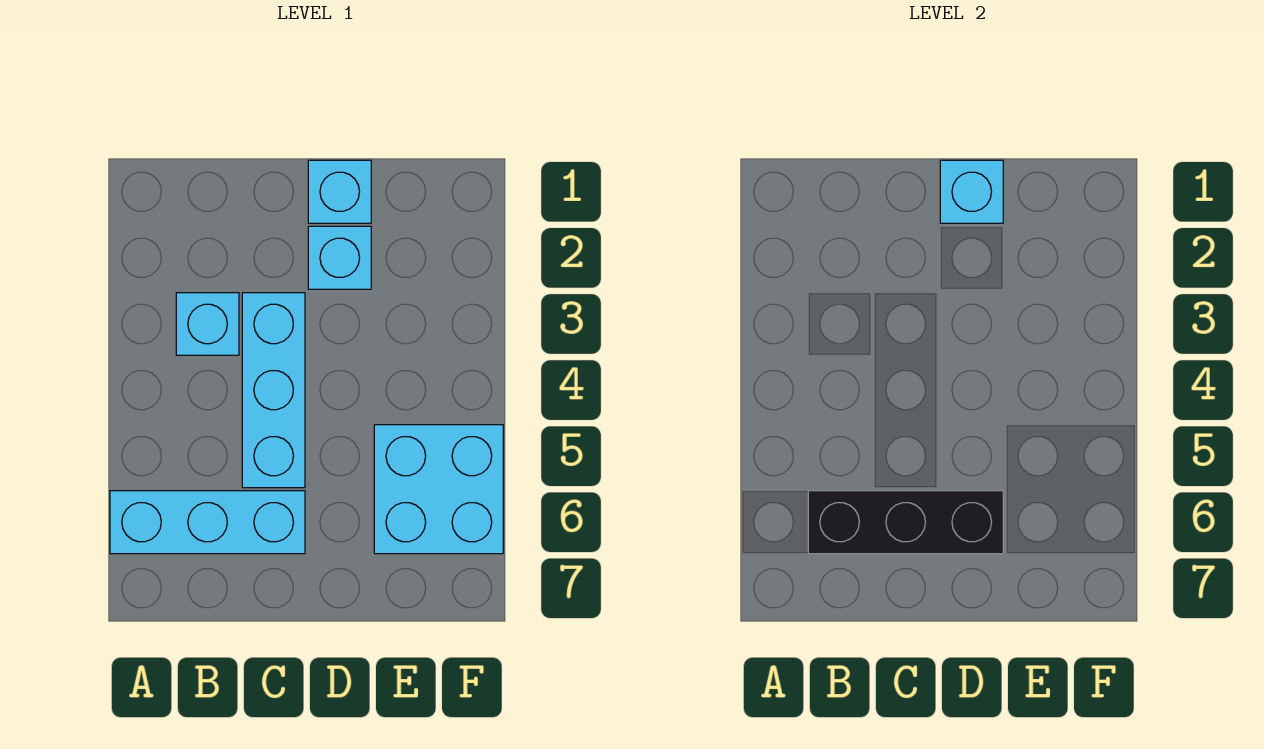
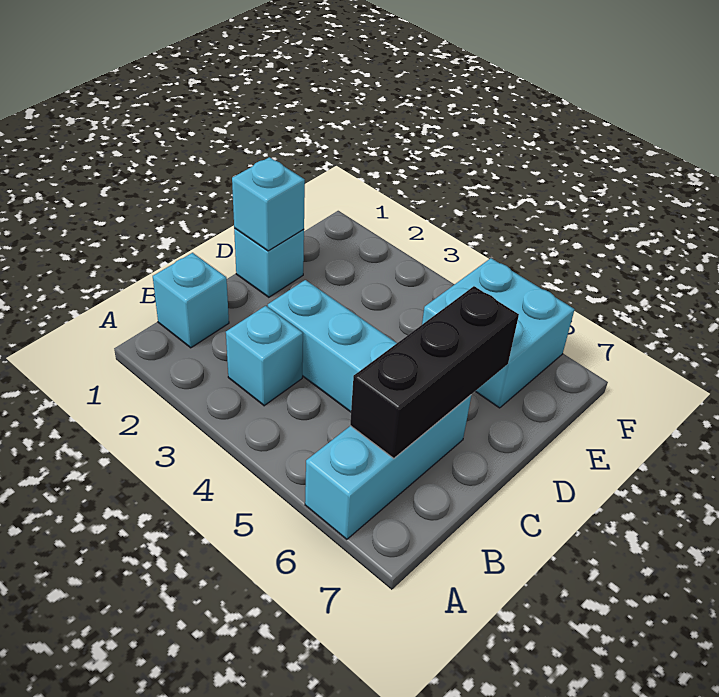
cyan 1x1 brick [308,226,371,289] -> cyan 1x1 brick moved to [153,253,229,348]

